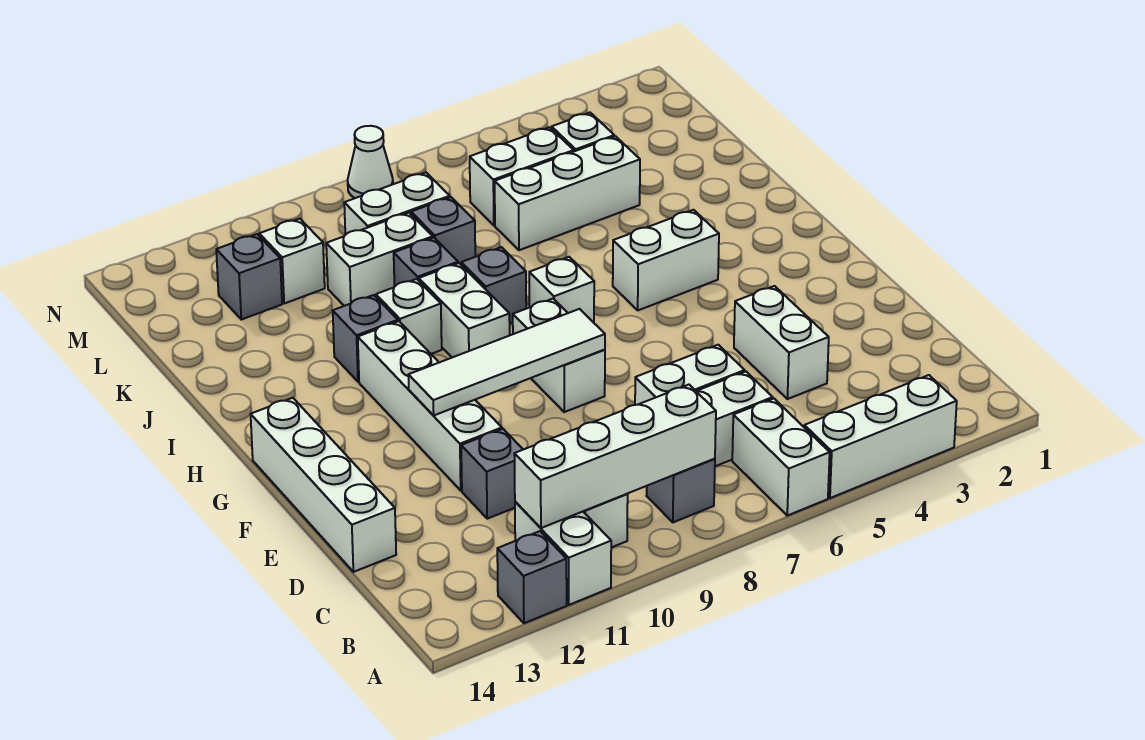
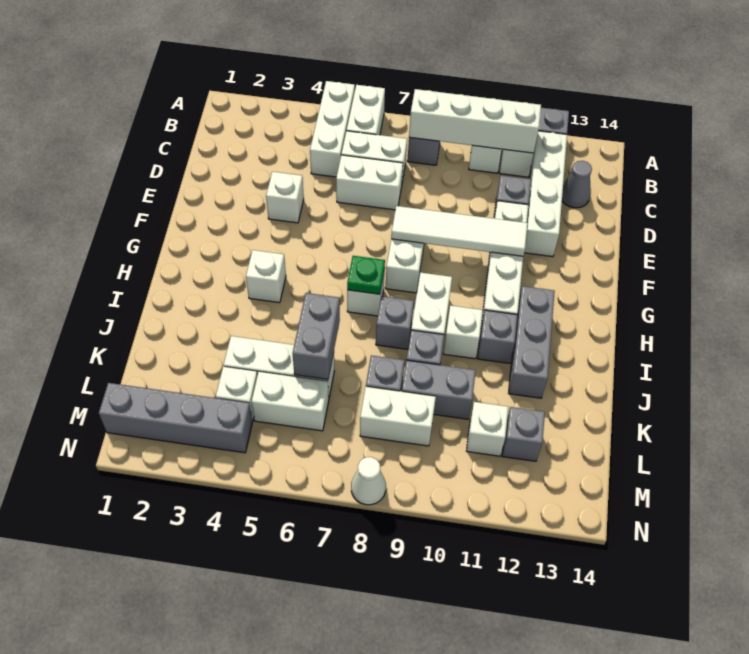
white 1x3 brick [804,375,957,498] -> white 1x3 brick turned to [310,81,355,177]
none -> grey 1x1 cone [562,161,592,208]
white 1x2 brick [734,286,829,399] -> white 1x1 brick [266,172,304,223]
white 1x4 brick [251,398,396,572] -> white 1x4 brick moved to [524,131,567,257]
white 1x2 brick [613,210,719,310] -> white 1x1 brick [246,250,286,303]
none -> green 1x1 plate [347,256,385,294]
none -> grey 1x3 brick [509,286,555,398]
none -> grey 1x2 brick [293,293,340,379]
white 1x2 brick [326,213,433,306] -> grey 1x2 brick [402,360,476,419]
none -> grey 1x4 brick [99,383,253,453]

